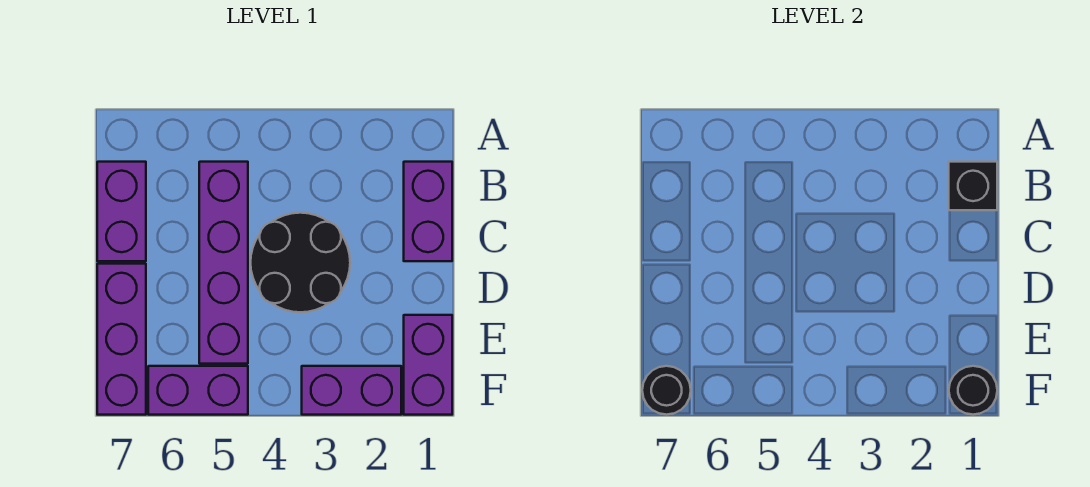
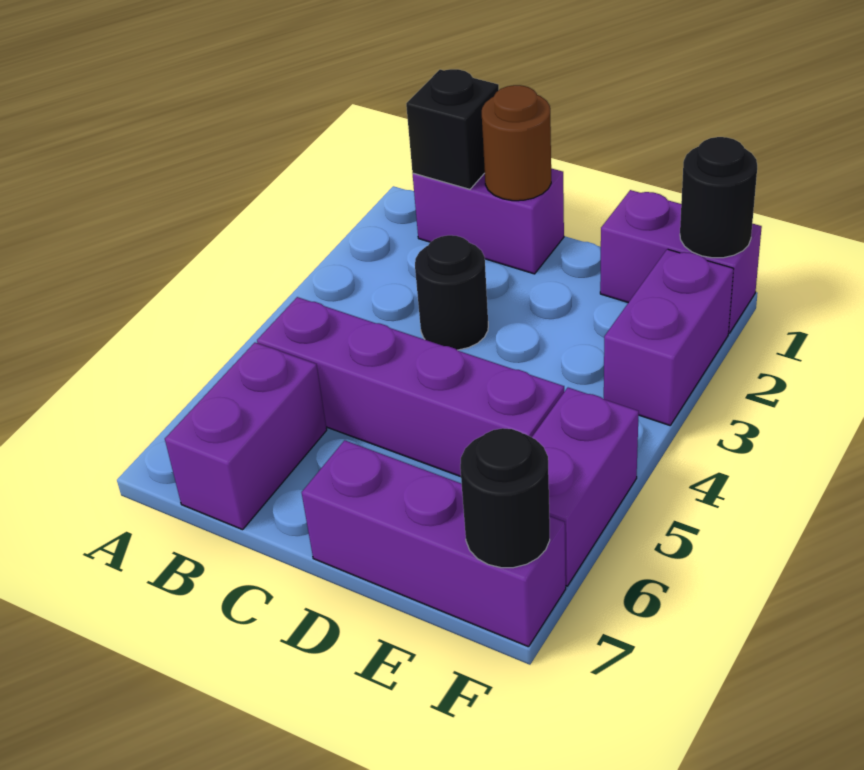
purple 1x2 brick [97,162,146,261] -> purple 1x2 brick turned to [165,343,327,530]
none -> brown 1x1 round brick [482,85,551,201]
black 2x2 round brick [251,213,350,312] -> black 1x1 round brick [415,235,488,350]

